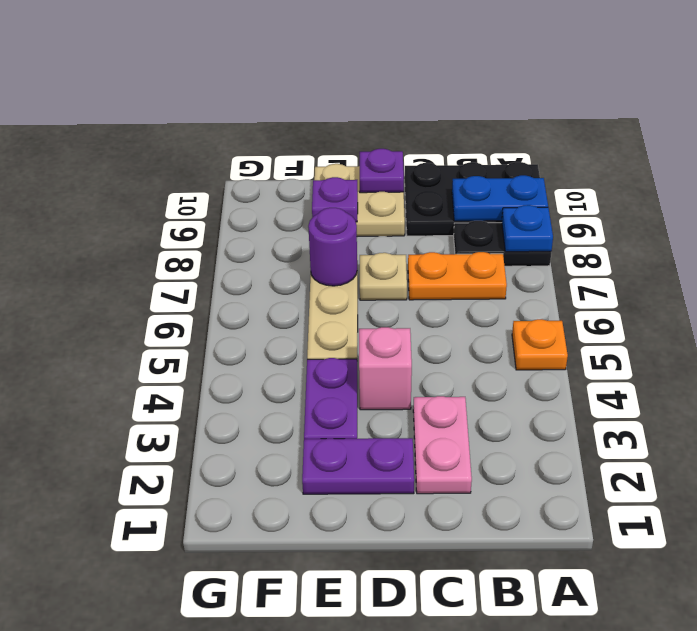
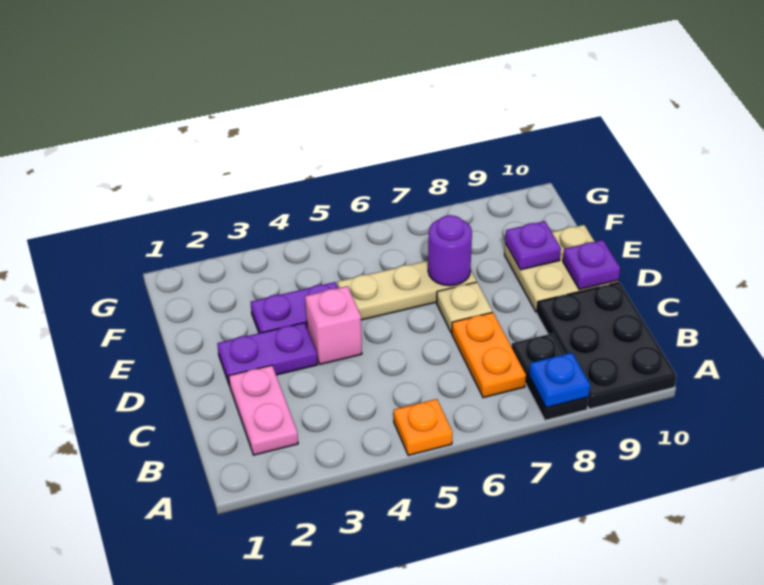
blue 1x2 plate [452,175,548,221] -> none
pink 1x2 plate [413,396,472,494] -> pink 1x2 plate turned to [229,365,298,455]
purple 1x2 plate [302,438,414,494] -> purple 1x2 plate turned to [217,323,318,386]

